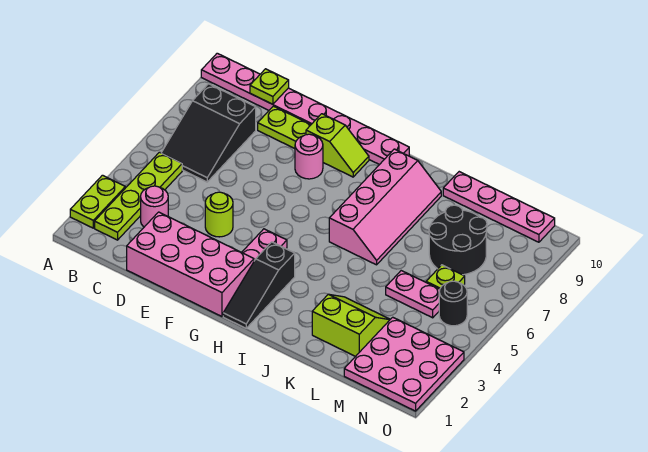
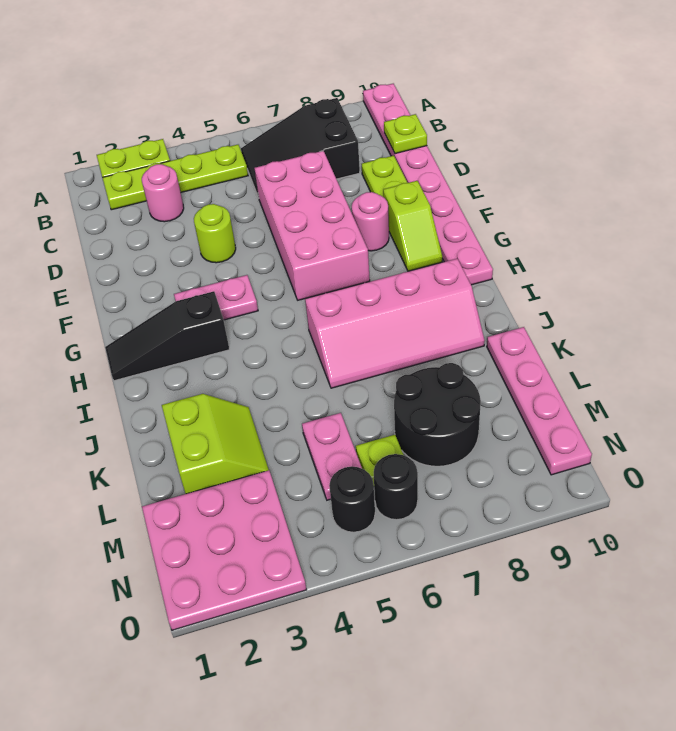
pink 2x4 brick [127,212,254,316] -> pink 2x4 brick moved to [255,151,370,300]
none -> black 1x1 round brick [374,454,418,520]

